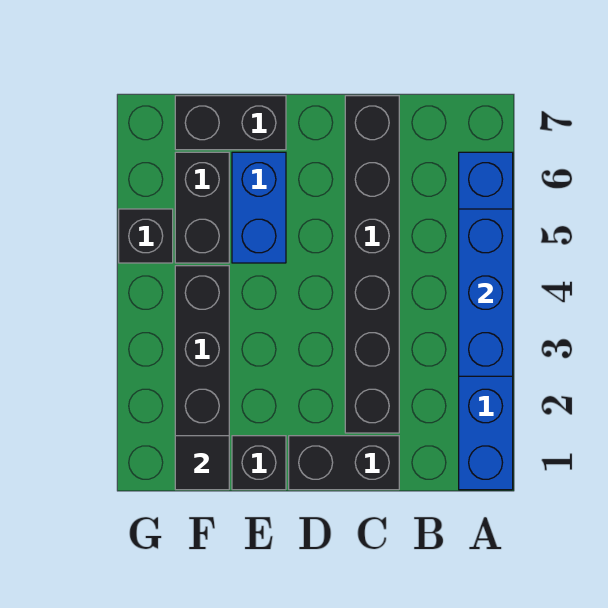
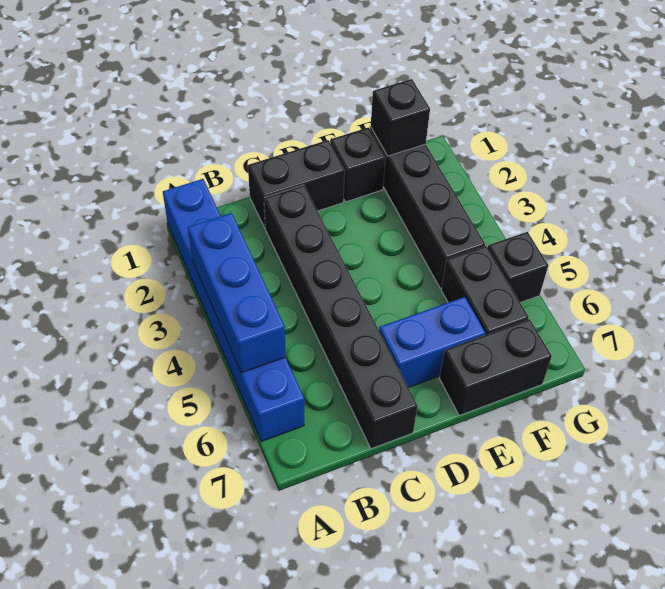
blue 1x2 brick [232,152,286,263] -> blue 1x2 brick turned to [379,297,485,388]
black 1x1 tile [175,436,229,490] -> black 1x1 brick [371,79,430,156]

